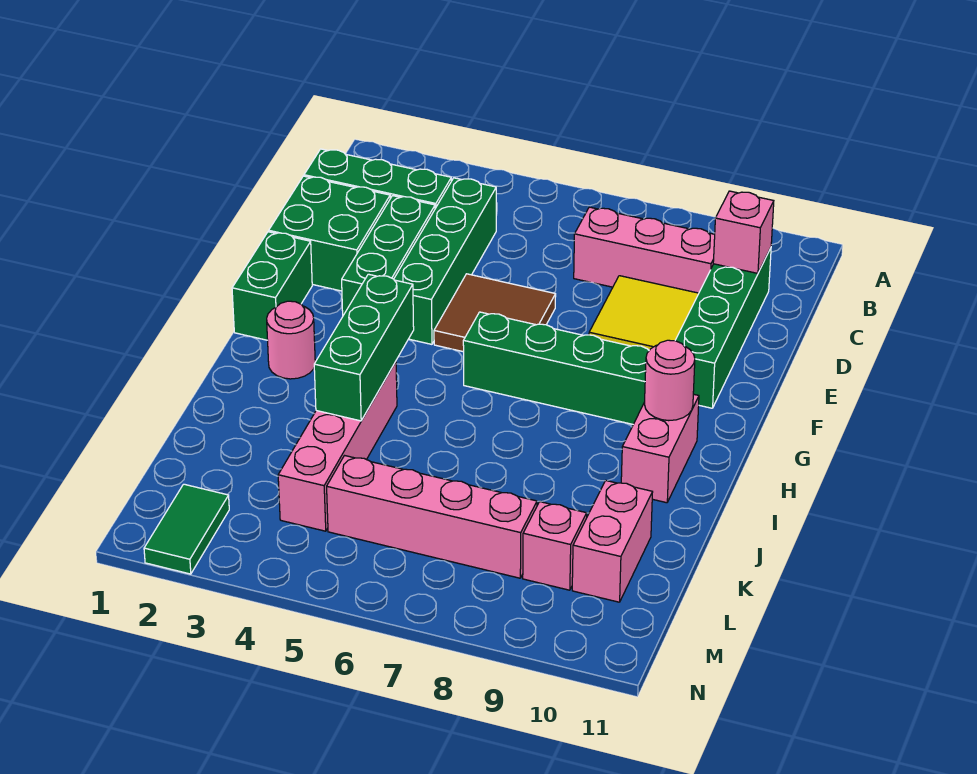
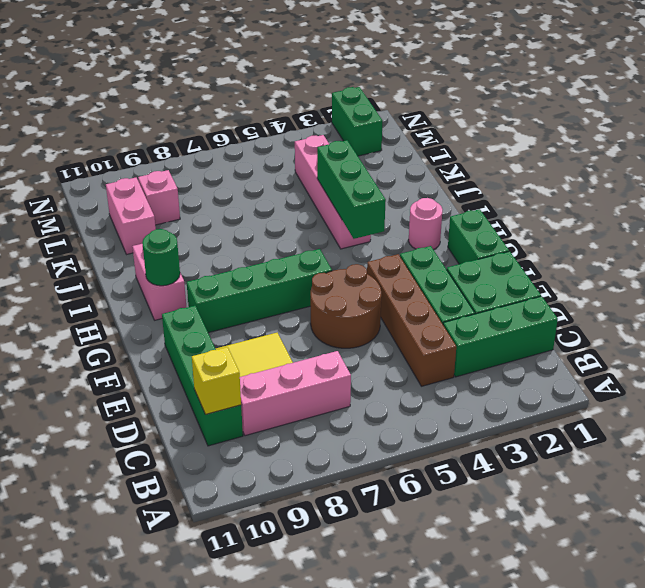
green 1x4 brick [394,178,496,344] -> brown 1x4 brick [367,254,456,386]
pink 1x1 brick [713,191,774,273] -> yellow 1x1 brick [192,347,241,414]
brown 2x2 tile [434,274,556,352] -> brown 2x2 round brick [311,264,381,348]
pink 1x1 round brick [645,340,695,421] -> green 1x1 round brick [142,229,180,286]
pink 1x4 brick [327,456,537,578] -> none
green 1x2 tile [144,484,229,574] -> green 1x2 brick [332,87,383,156]

